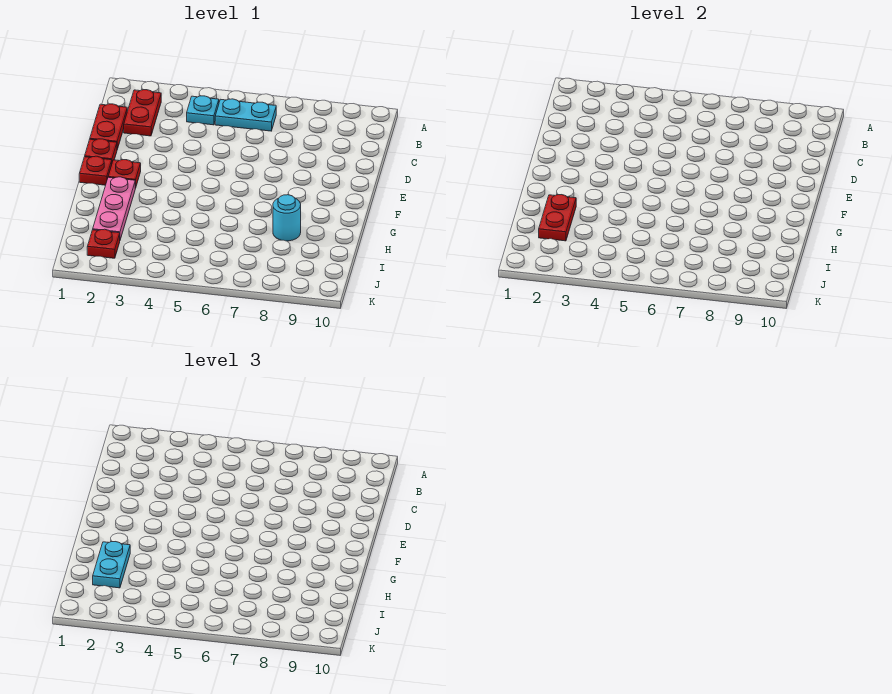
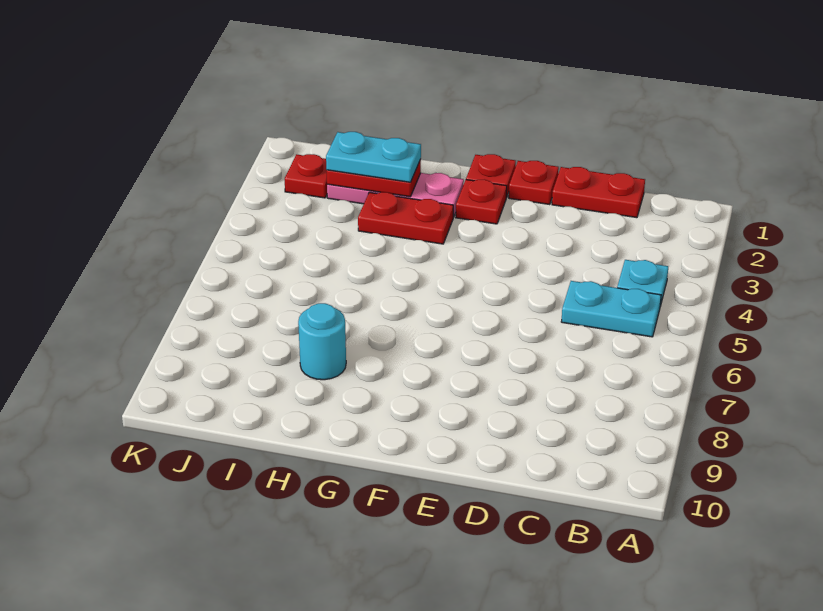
red 1x2 plate [124,90,161,136] -> red 1x2 plate moved to [358,192,453,244]
cyan 1x2 plate [215,99,276,131] -> cyan 1x2 plate turned to [561,281,661,337]

